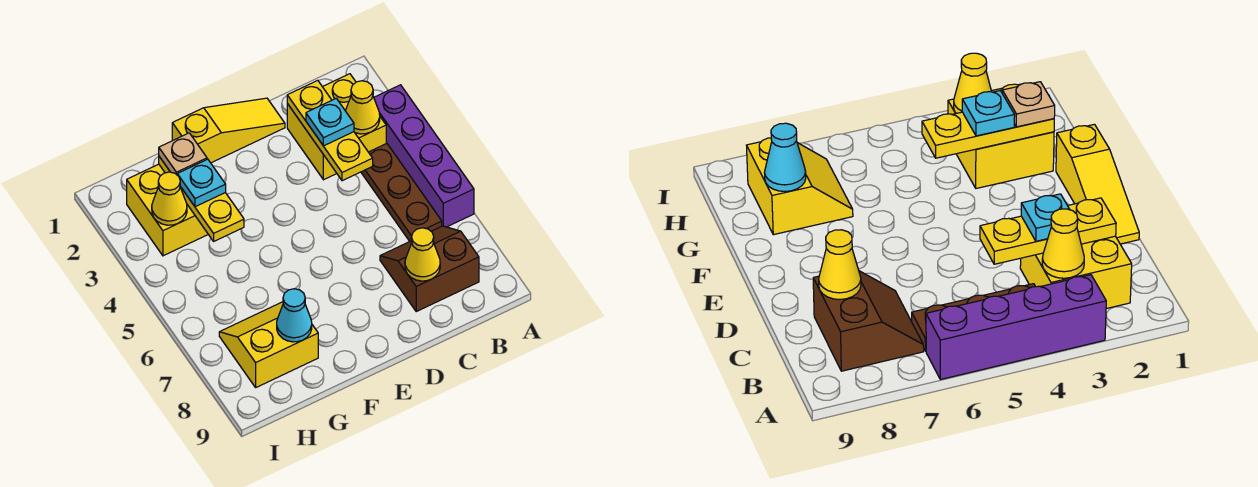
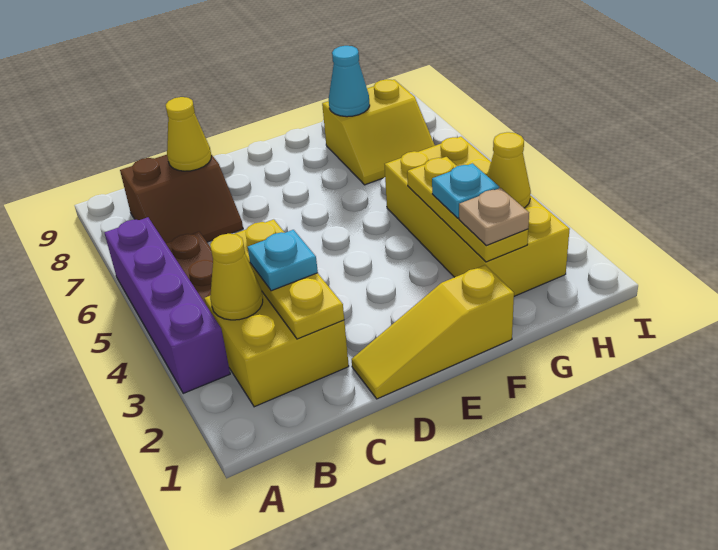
yellow 2x2 brick [127,164,208,256] -> yellow 2x4 brick [385,137,570,296]

